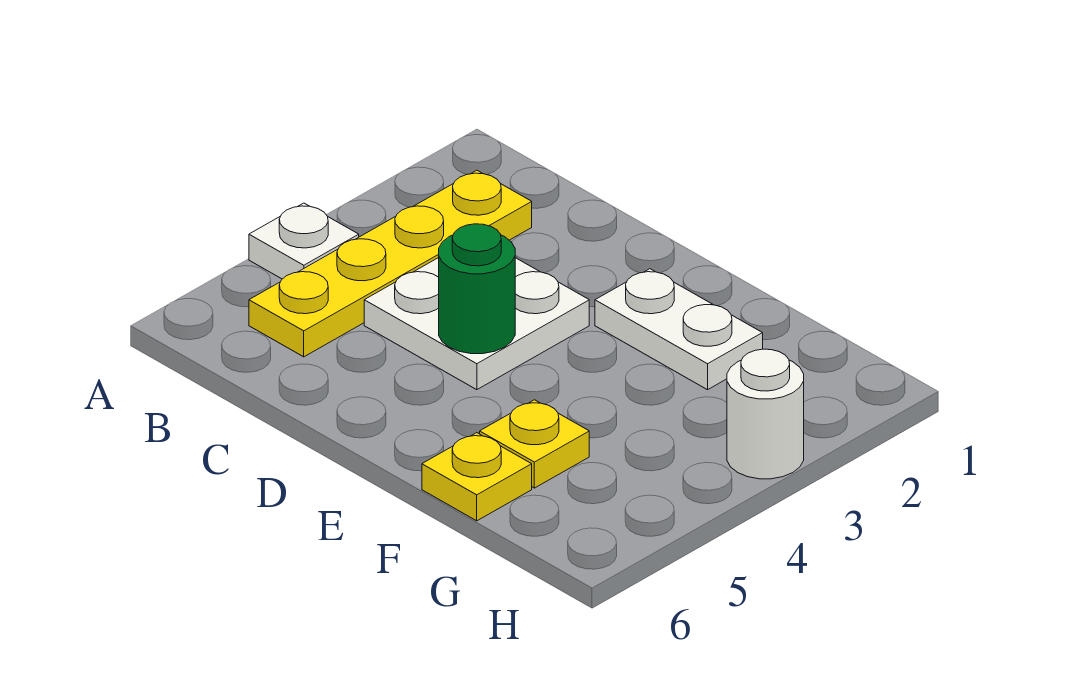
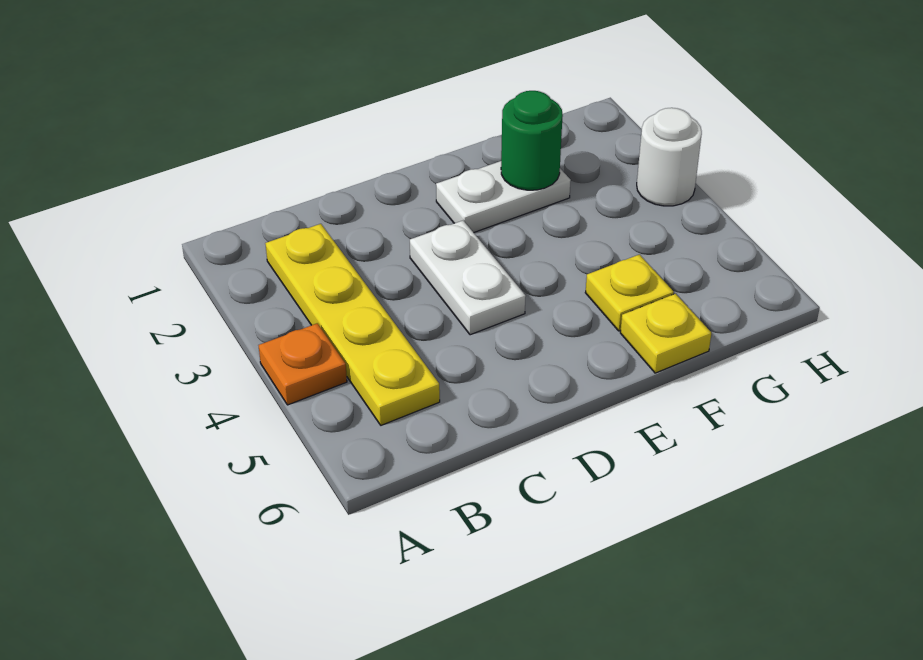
white 1x1 plate [249,203,359,279] -> orange 1x1 plate [259,323,347,405]
white 2x2 plate [364,258,589,390] -> white 1x2 plate [410,221,526,335]
green 1x1 round brick [439,224,515,354] -> green 1x1 round brick moved to [501,91,563,190]

